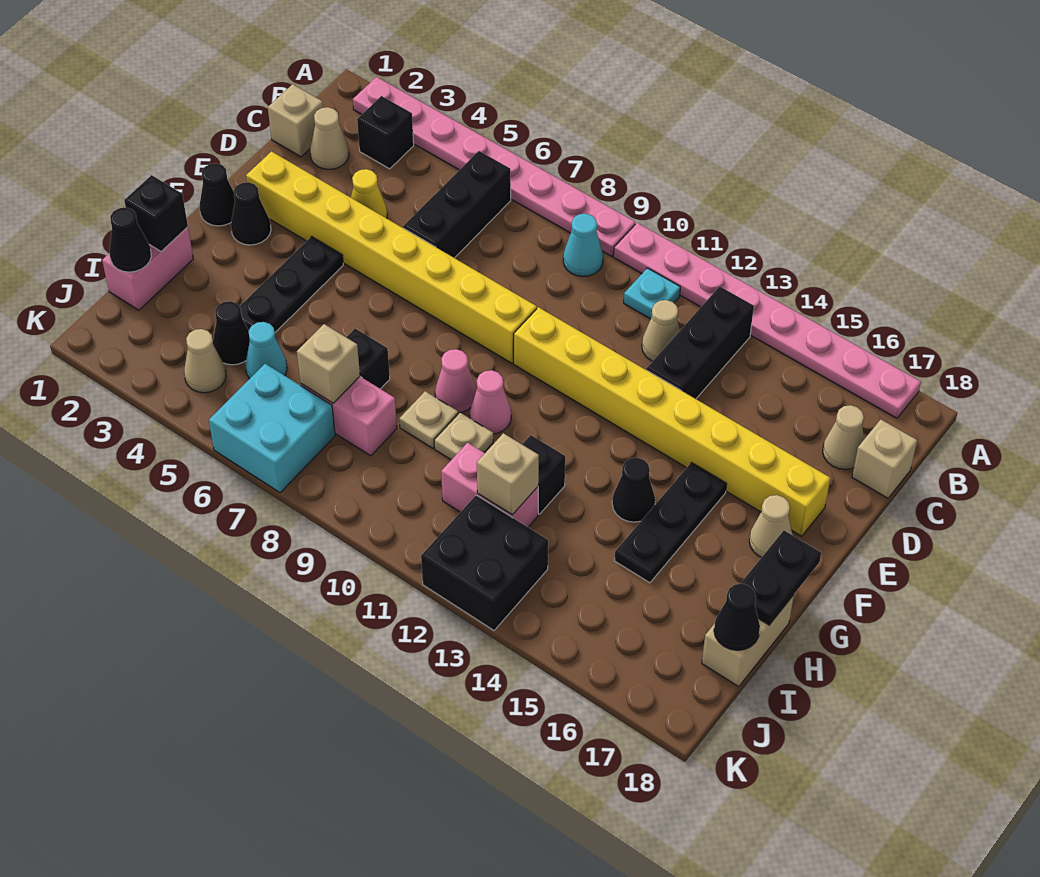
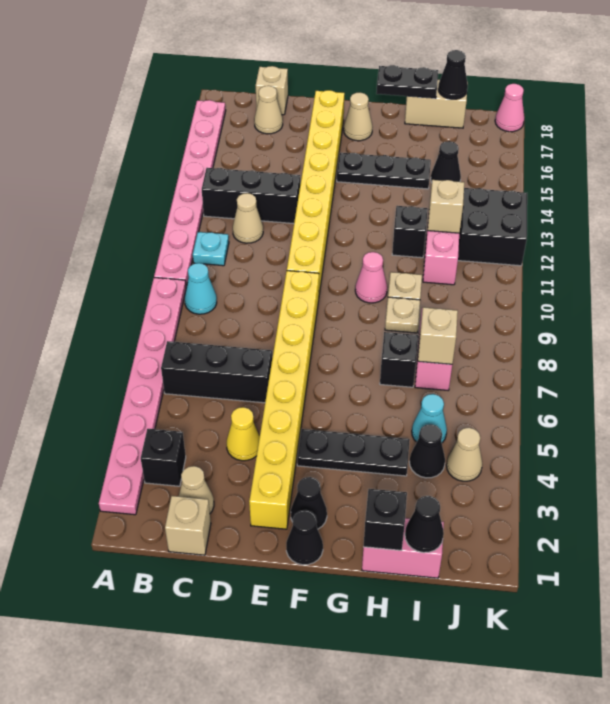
pink 1x1 cone [435,349,476,413] -> pink 1x1 cone moved to [495,84,524,132]
black 1x1 cone [612,458,655,522] -> black 1x1 cone moved to [431,141,461,182]
cyan 2x2 brick [209,364,335,493] -> none

